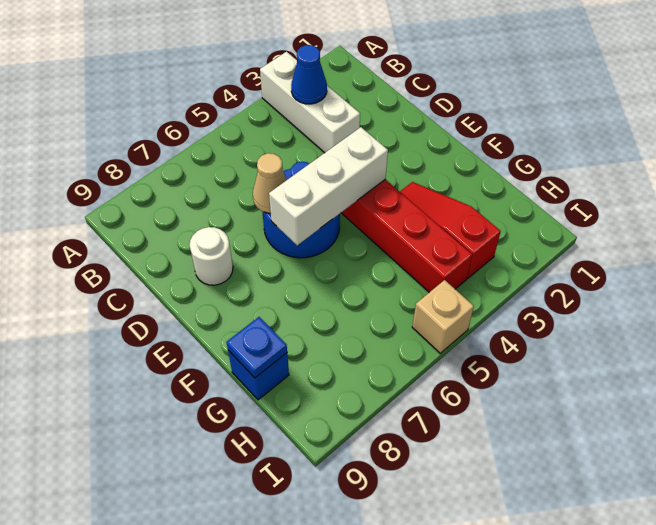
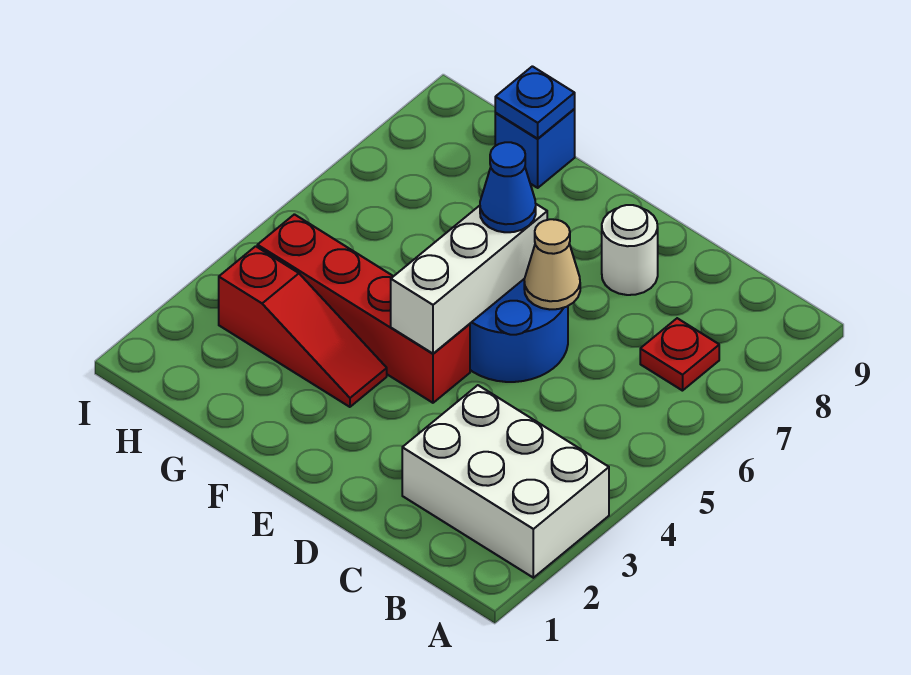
white 1x3 brick [260,52,360,153] -> white 2x3 brick [402,385,609,578]
blue 1x1 cone [291,45,327,104] -> blue 1x1 cone moved to [480,142,536,232]
none -> red 1x1 plate [640,318,719,391]
tan 1x1 brick [412,280,474,353] -> none

